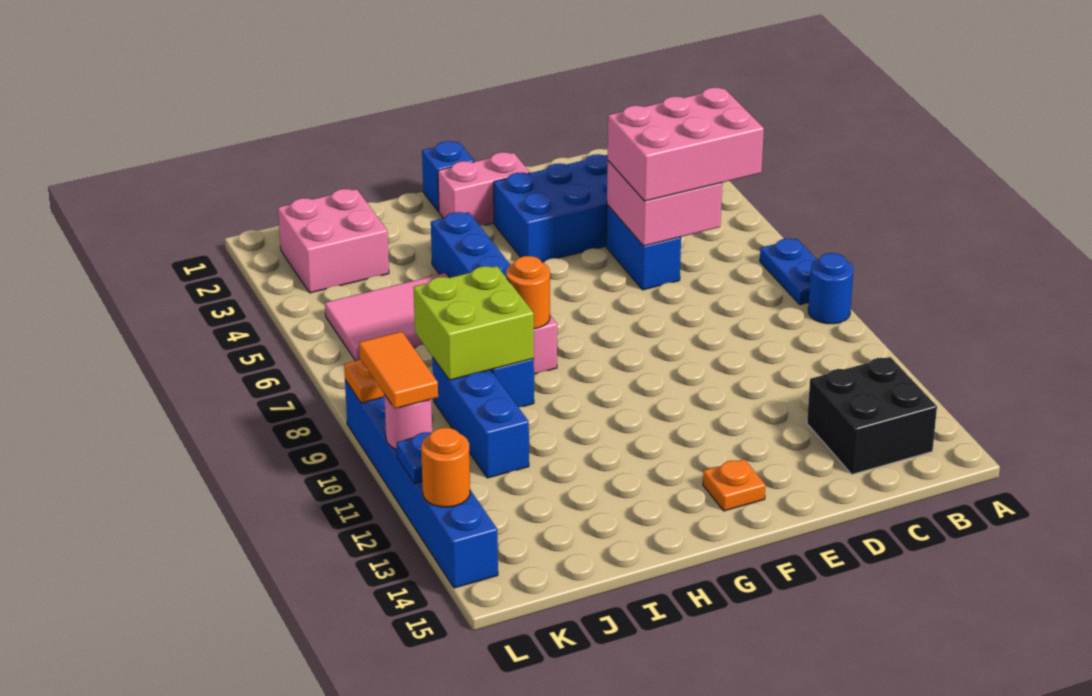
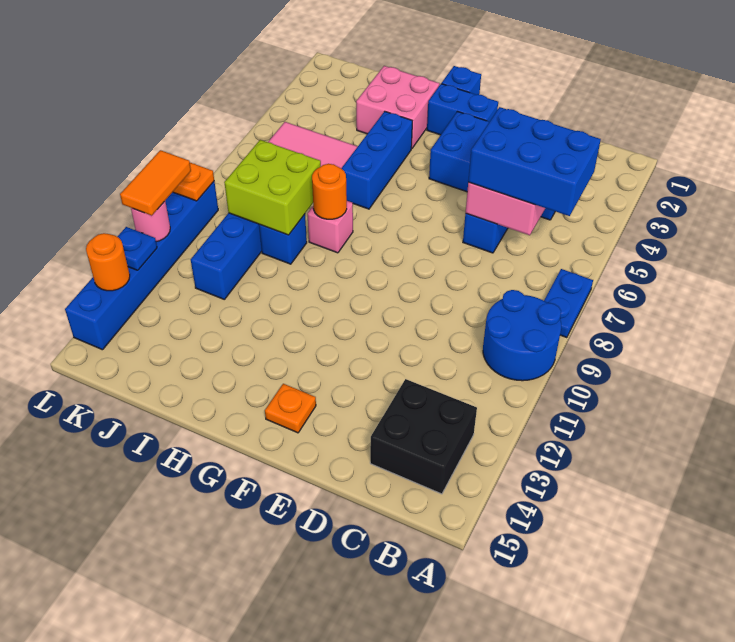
blue 1x1 round brick [808,253,853,324] -> blue 2x2 round brick [483,290,561,381]
pink 2x3 brick [608,88,764,201] -> blue 2x3 brick [468,107,601,216]
pink 1x2 brick [438,152,530,225] -> blue 1x2 brick [427,84,498,135]
pink 2x2 brick [278,189,389,293] -> pink 2x2 brick moved to [356,66,440,149]

